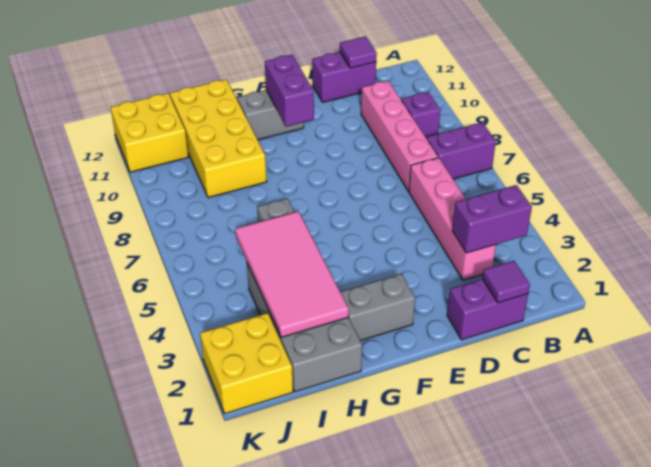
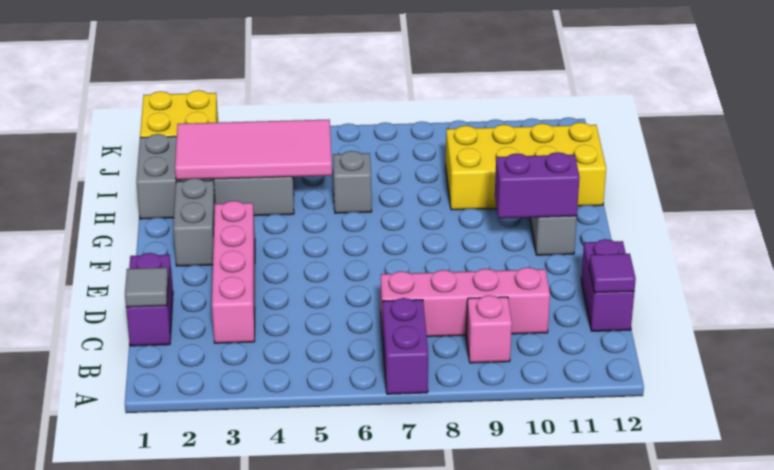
purple 1x2 brick [452,185,532,253] -> none
purple 1x1 brick [402,92,440,139] -> pink 1x1 brick [466,295,512,363]
purple 1x1 tile [482,261,530,303] -> grey 1x1 tile [125,267,168,307]
pink 1x4 brick [409,158,496,280] -> pink 1x4 brick turned to [212,201,255,343]
yellow 2x2 brick [111,93,188,172] -> none

